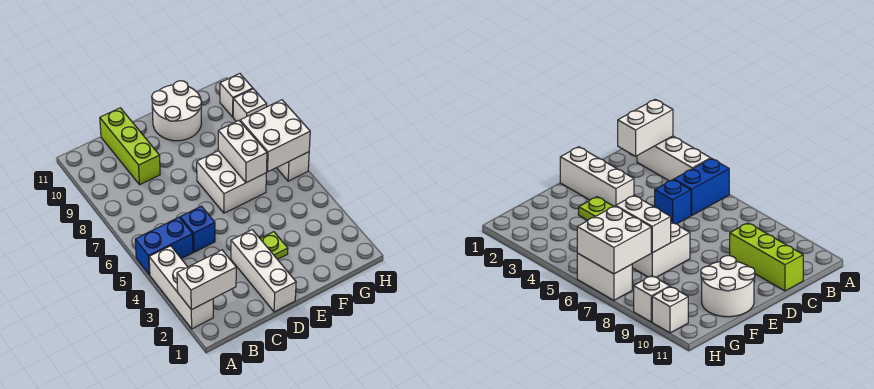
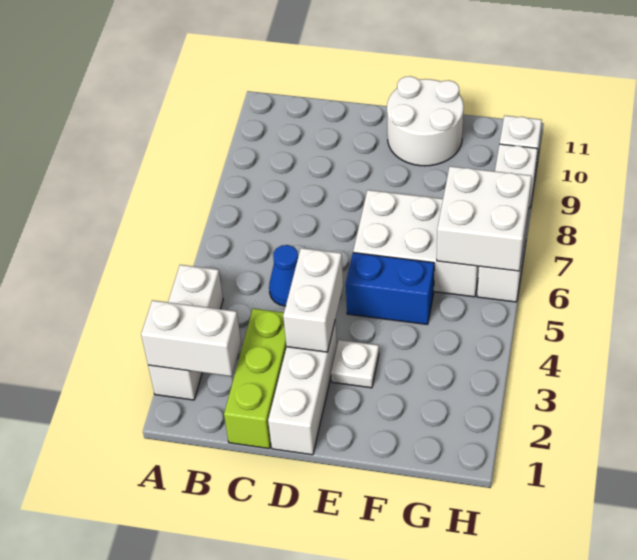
blue 1x2 brick [135,217,193,275] -> blue 1x2 brick moved to [346,253,434,325]
blue 1x1 brick [180,206,215,252] -> blue 1x1 cone [269,245,298,306]
lime 1x3 brick [100,108,160,185] -> lime 1x3 brick moved to [224,309,286,448]
lime 1x1 plate [260,232,288,259] -> white 1x1 plate [331,340,379,388]
white 2x2 brick [197,151,266,213] -> white 2x3 brick [353,190,479,297]
white 1x2 brick [218,121,267,183] -> white 1x2 brick moved to [283,248,343,352]

